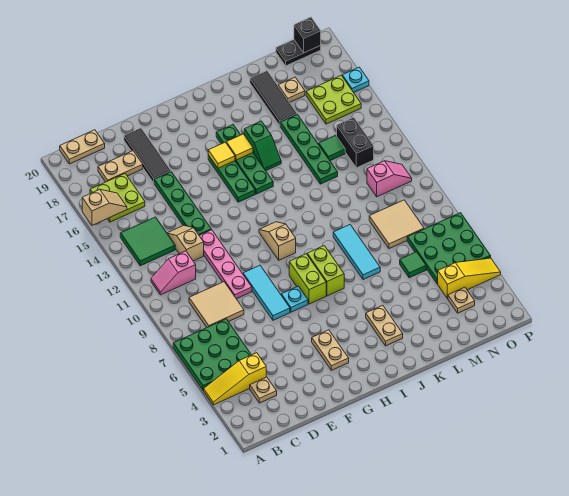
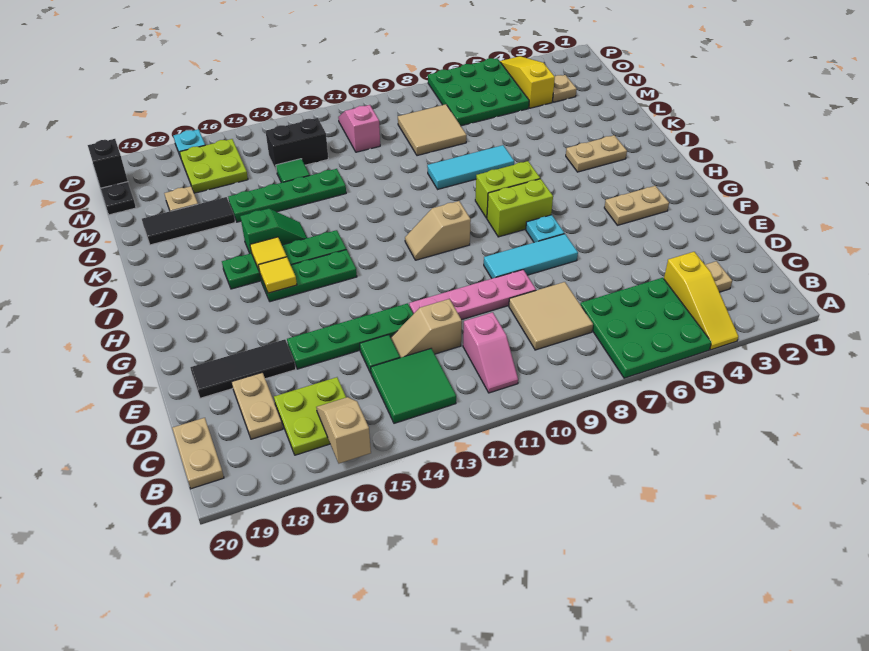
green 1x1 tile [400,252,426,278] -> green 1x1 tile moved to [360,335,400,373]

